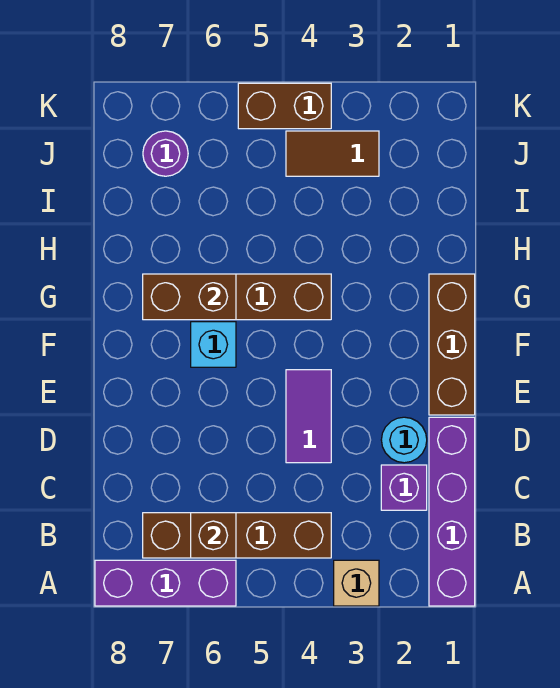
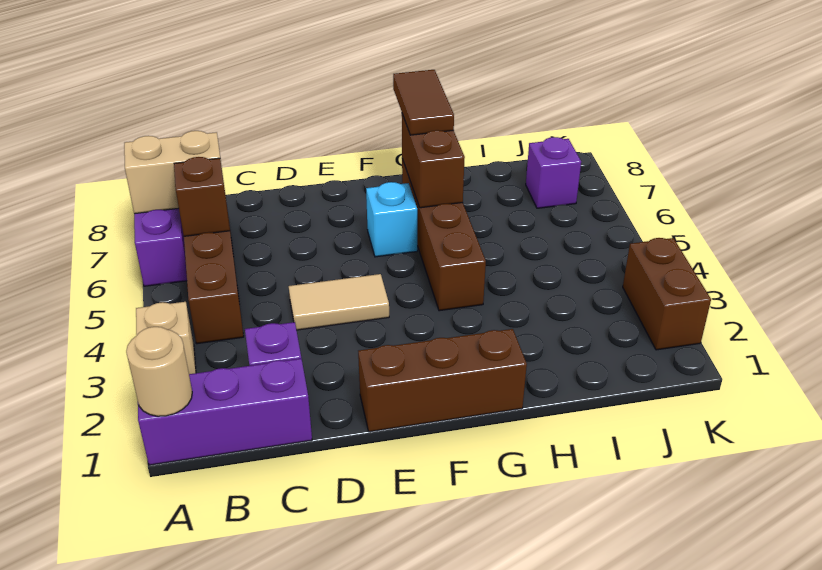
purple 1x4 brick [429,417,475,606] -> purple 1x3 brick [138,359,312,465]
none -> tan 1x1 round brick [126,327,192,416]
none -> tan 1x2 brick [124,131,224,214]
cyan 1x1 round brick [381,417,427,463] -> none
purple 1x2 tile [286,370,331,463] -> tan 1x2 tile [289,274,389,330]
brown 1x2 tile [286,131,379,176] -> brown 1x2 tile moved to [393,70,454,135]
purple 1x1 round brick [143,131,188,176] -> purple 1x1 brick [526,137,581,208]
brown 1x2 brick [238,83,331,129] -> brown 1x2 brick moved to [623,238,711,350]

